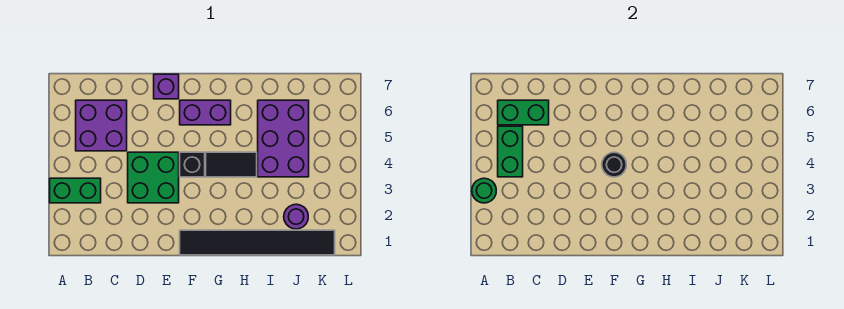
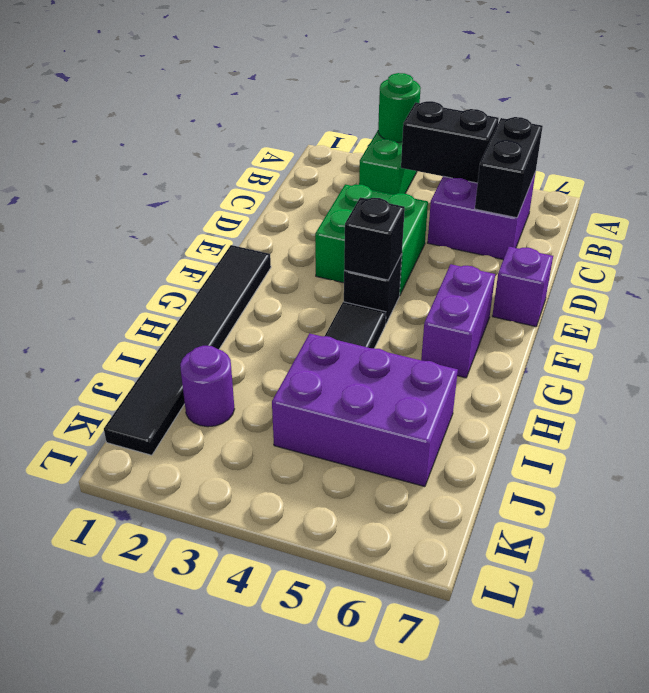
green 1x2 brick [498,126,523,177] -> black 1x2 brick [401,101,499,183]
green 1x2 brick [498,100,549,125] -> black 1x2 brick [475,117,543,218]
black 1x1 round brick [602,152,626,177] -> black 1x1 brick [344,197,405,280]

